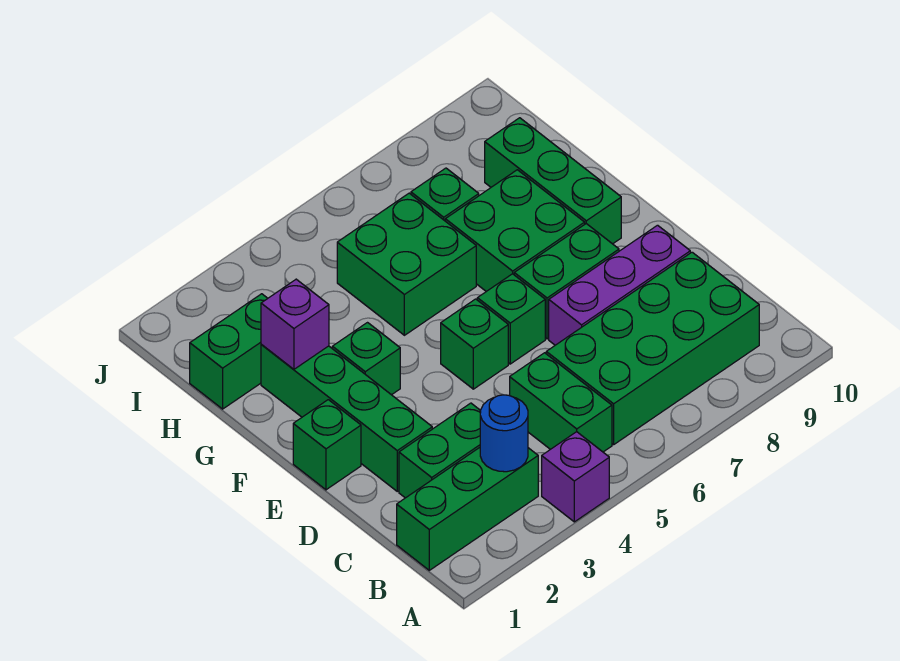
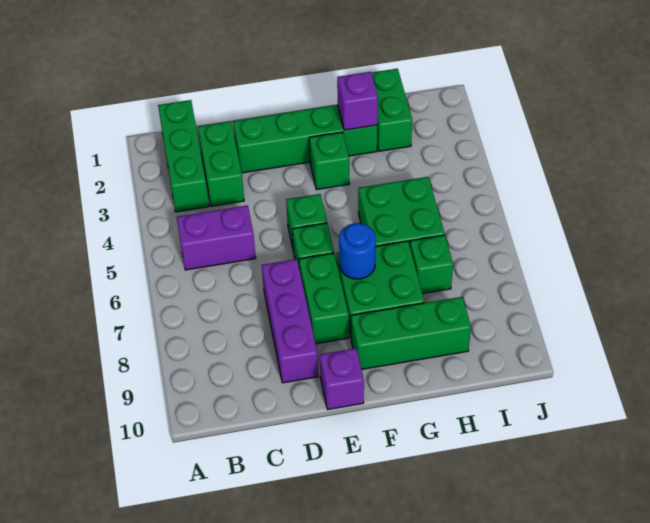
purple 1x1 brick [542,432,609,522] -> purple 1x1 brick moved to [320,348,364,410]
blue 1x1 round brick [480,395,528,472] -> blue 1x1 round brick moved to [339,223,376,279]
green 1x2 brick [510,353,612,452] -> purple 1x2 brick [177,205,256,270]
green 2x4 brick [546,252,759,445] -> none
green 1x1 brick [293,400,361,490] -> none

